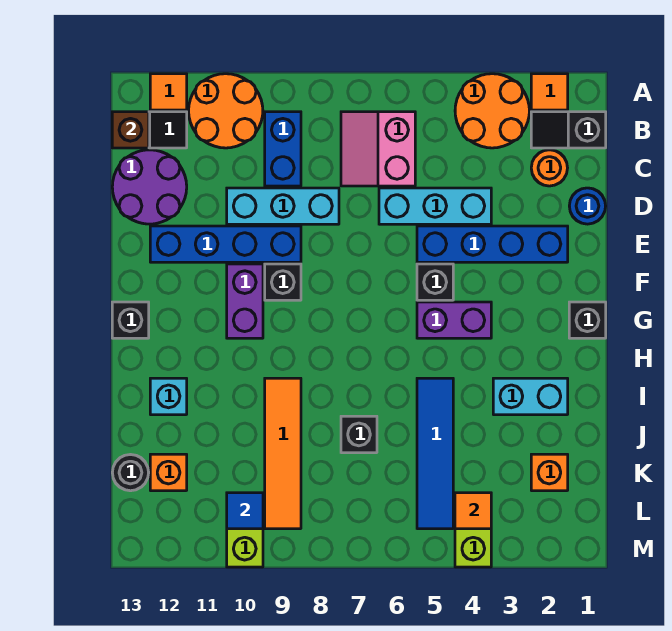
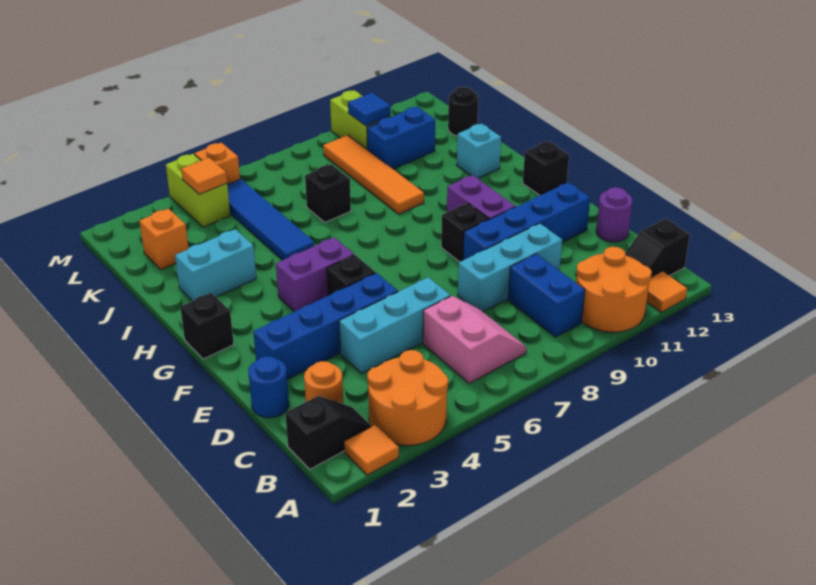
brown 1x1 brick [112,112,149,148] -> none
purple 2x2 round brick [112,150,187,224] -> purple 1x1 round brick [596,187,632,242]
none -> blue 1x2 brick [367,107,435,169]
orange 1x1 brick [150,454,187,491] -> orange 1x1 brick moved to [195,143,240,184]

